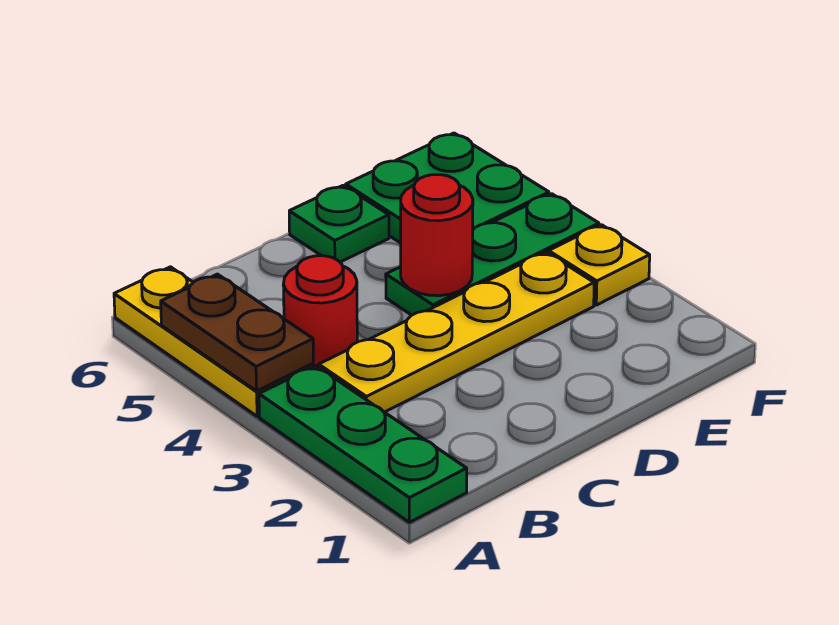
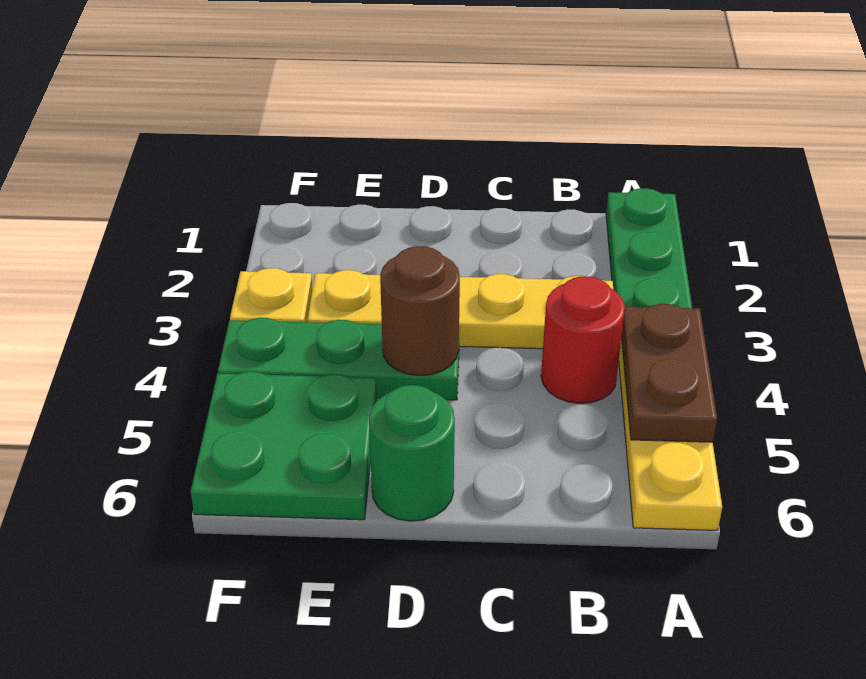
red 1x1 round brick [401,175,473,296] -> brown 1x1 round brick [380,246,460,375]
green 1x1 plate [289,185,389,262] -> green 1x1 round brick [369,385,455,521]

